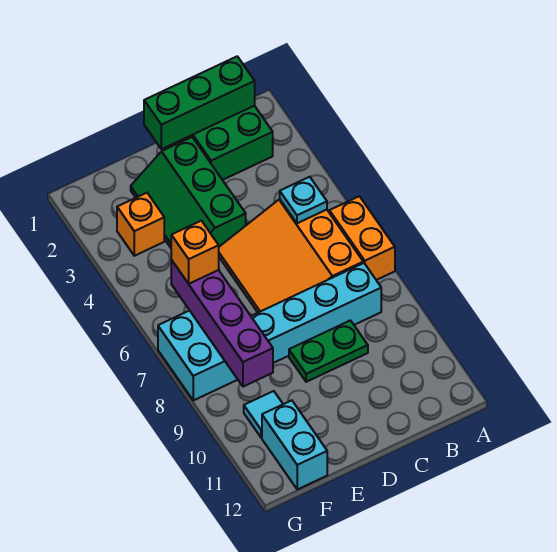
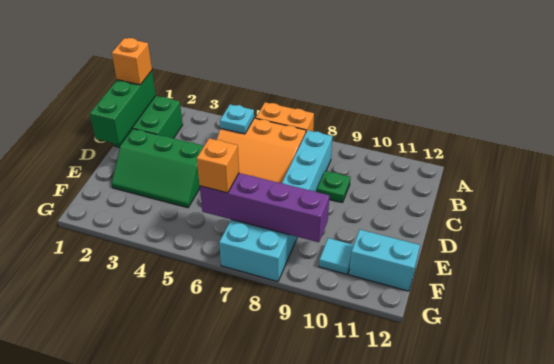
green 1x2 plate [289,320,368,382] -> green 1x1 plate [317,171,351,203]
orange 1x1 brick [117,193,164,256] -> orange 1x1 brick moved to [112,38,152,85]

